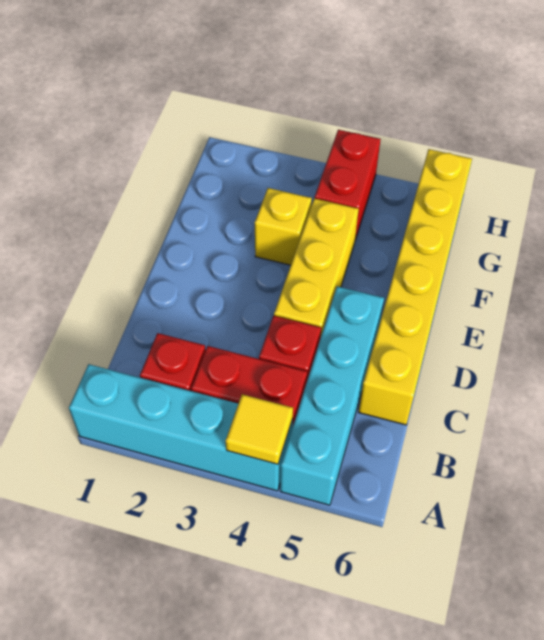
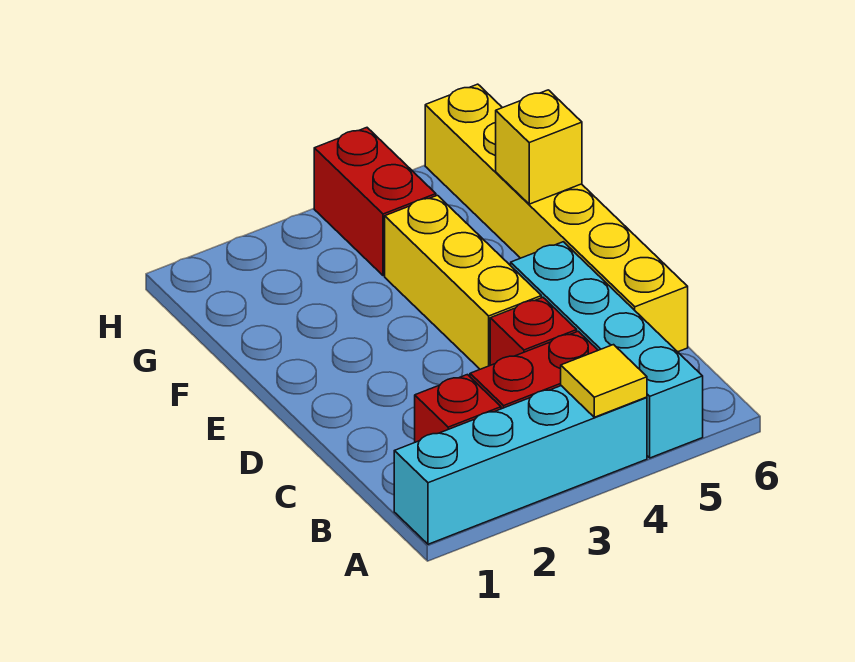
yellow 1x1 brick [255,188,312,265] -> yellow 1x1 brick moved to [496,90,582,204]

